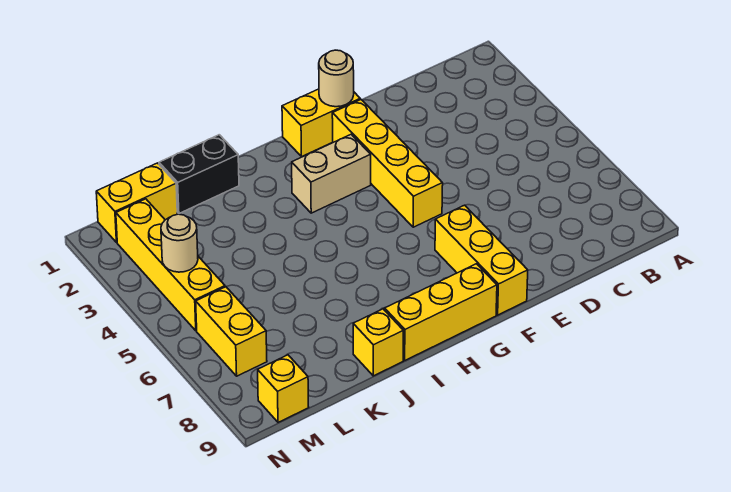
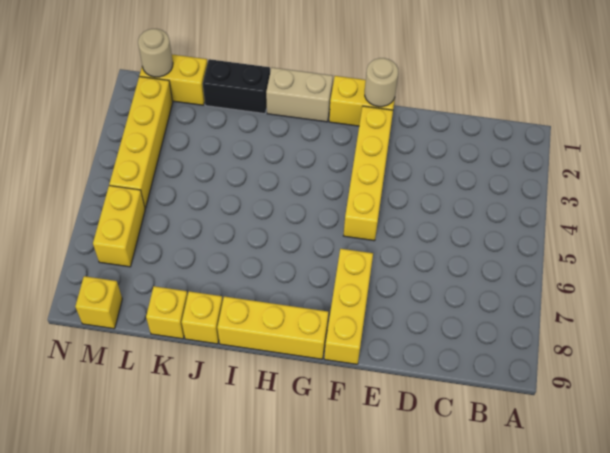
tan 1x2 brick [292,134,371,213] -> tan 1x2 brick moved to [266,68,333,122]
none -> yellow 1x1 brick [146,286,188,339]
tan 1x1 round brick [161,214,198,272] -> tan 1x1 round brick moved to [138,29,173,77]

